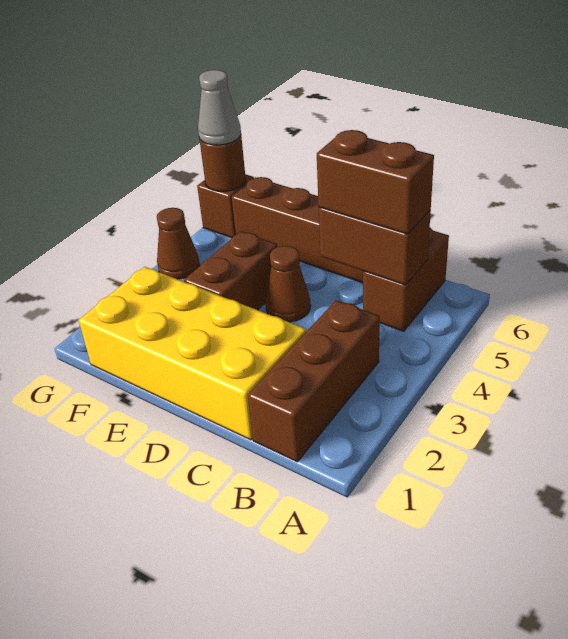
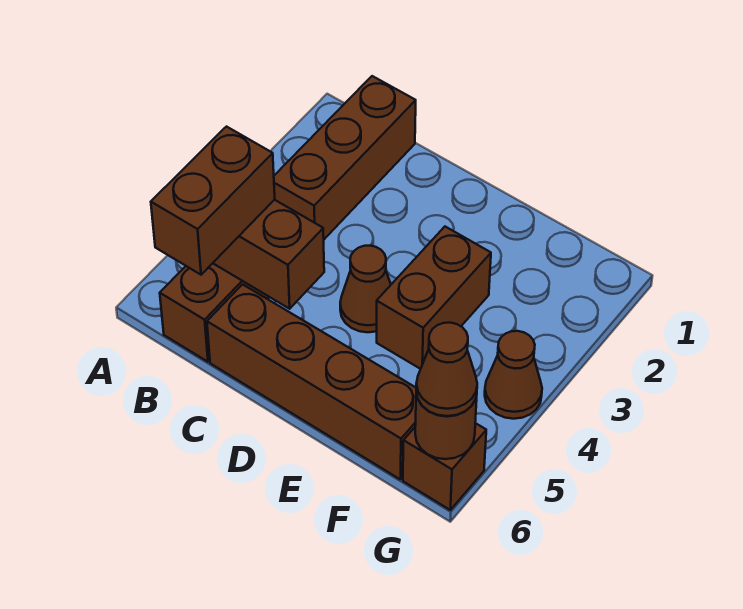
brown 1x2 brick [317,130,434,234] -> brown 1x2 brick turned to [151,127,275,275]
yellow 2x4 brick [79,267,306,440] -> none
grey 1x1 cone [198,70,241,145] -> brown 1x1 cone [416,323,477,416]

